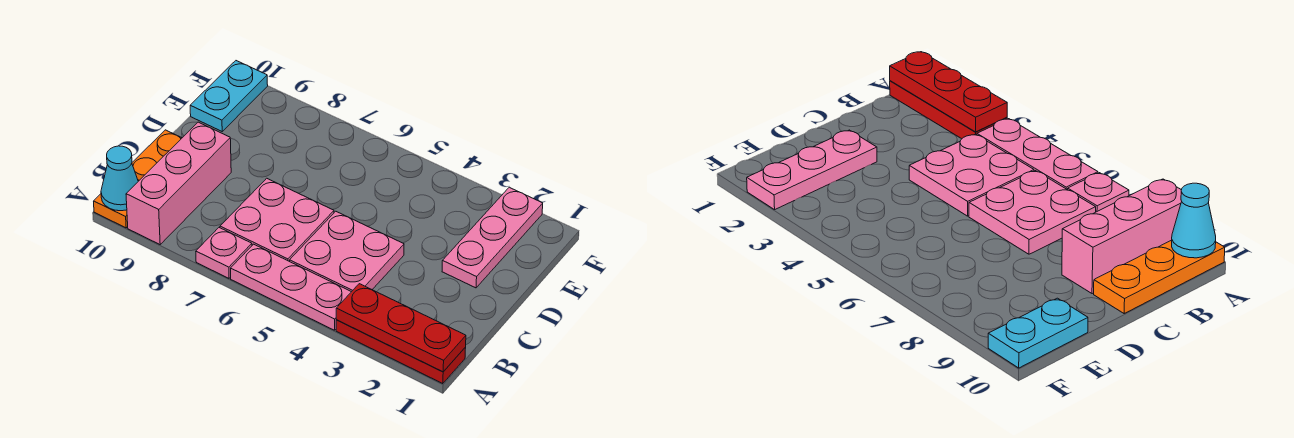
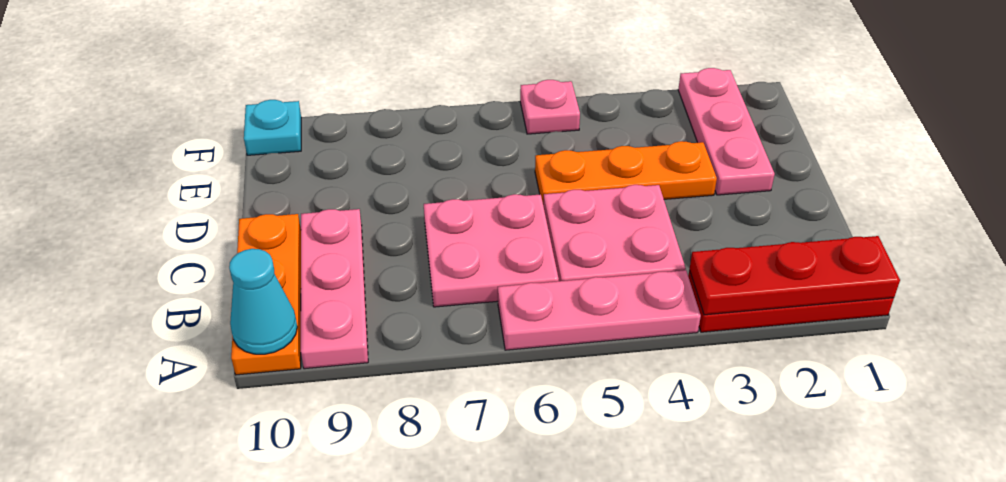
pink 1x1 plate [196,228,252,278] -> pink 1x1 plate moved to [520,80,580,134]
pink 1x3 brick [126,122,231,244] -> pink 1x3 plate [301,209,368,369]
none -> orange 1x3 plate [535,141,717,203]
cyan 1x2 plate [190,61,268,131] -> cyan 1x1 plate [244,100,301,155]

